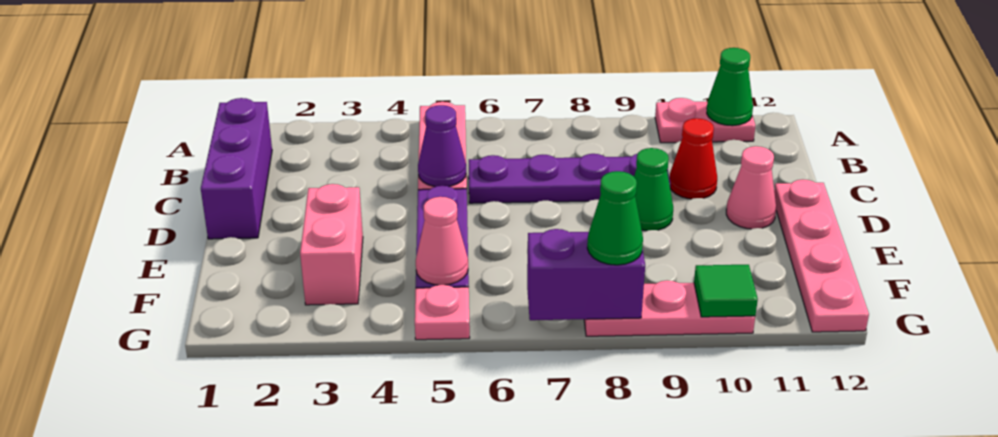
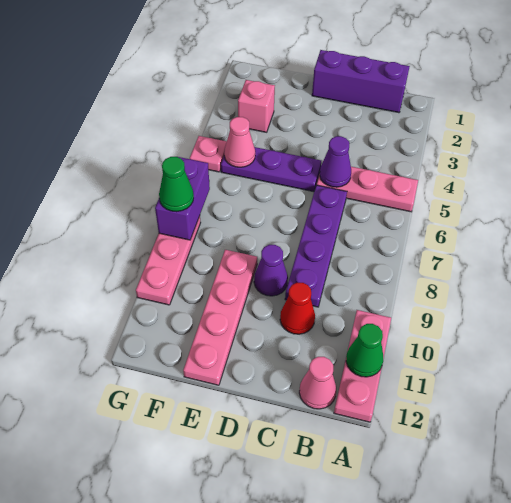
pink 1x2 plate [655,98,755,143] -> pink 1x3 plate [334,310,391,422]
green 1x1 cone [634,148,673,231] -> purple 1x1 cone [254,245,288,296]
pink 1x1 cone [726,146,776,229] -> pink 1x1 cone moved to [299,357,336,409]
pink 1x4 plate [774,180,869,332] -> pink 1x4 plate turned to [183,250,257,385]
pink 1x2 brick [300,184,363,305] -> pink 1x1 brick [238,80,275,132]
green 1x1 tile [694,265,758,317] -> none

